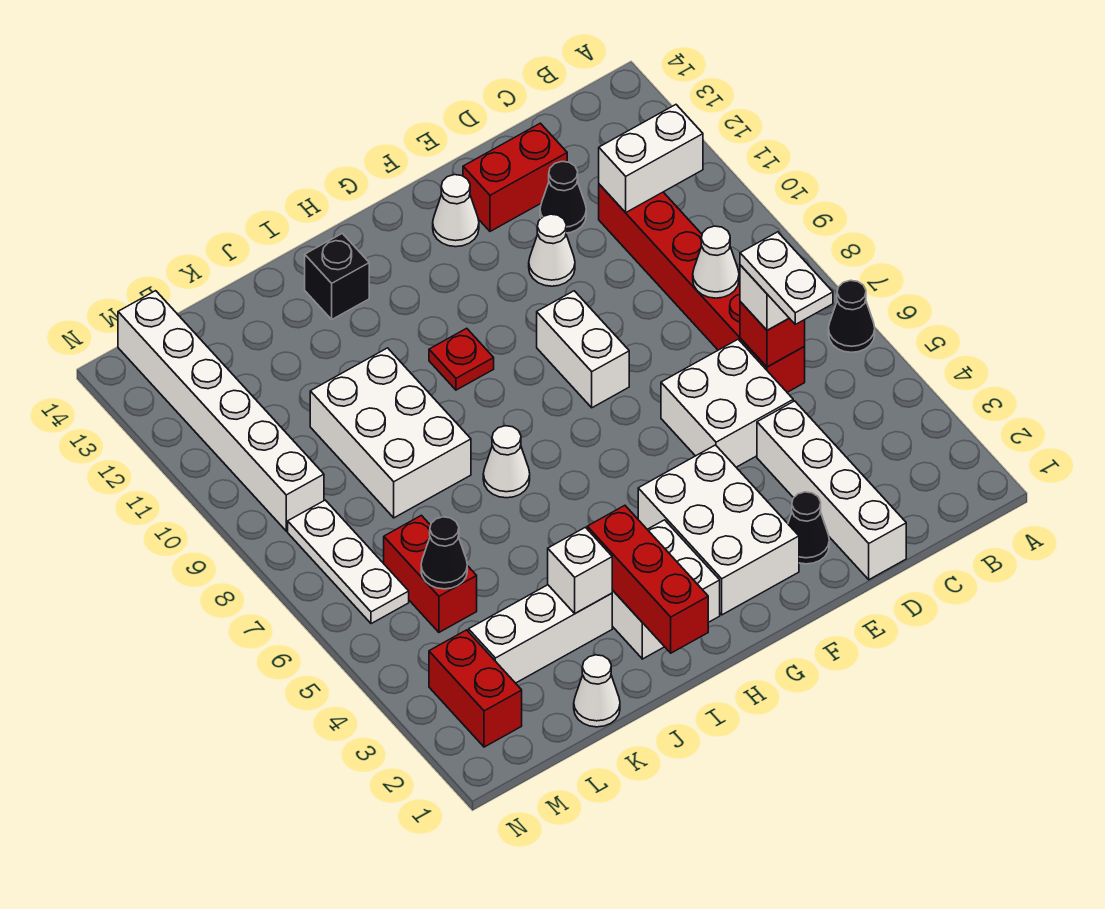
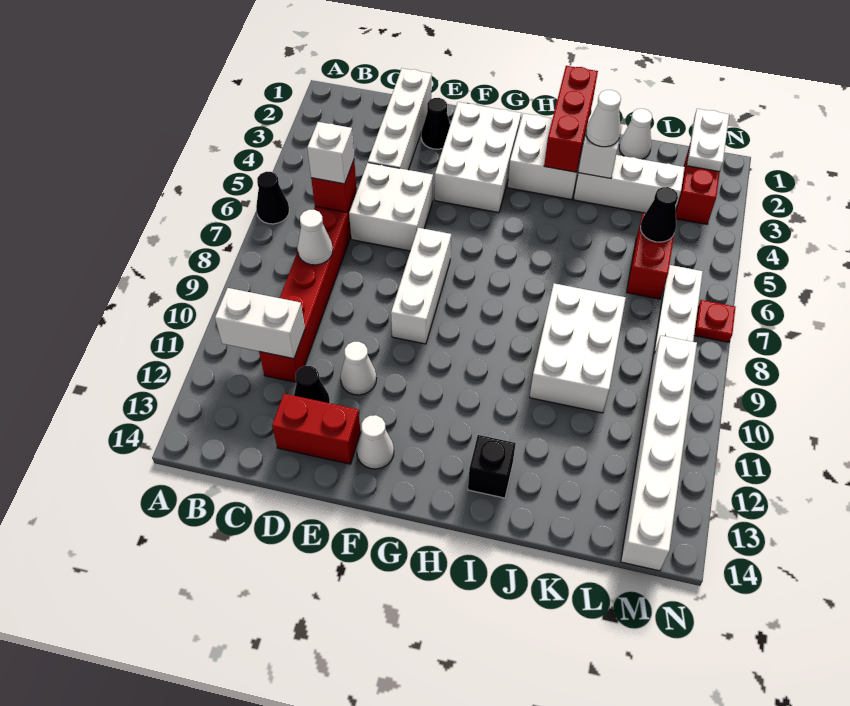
white 1x2 plate [740,232,833,324] -> white 1x2 plate moved to [687,109,729,172]
white 1x2 brick [537,291,629,408] -> white 1x3 brick [391,228,451,344]
red 1x1 plate [429,328,494,390] -> red 1x1 plate moved to [694,300,736,342]
white 1x1 cone [483,426,530,498] -> white 1x1 cone moved to [586,90,621,147]

